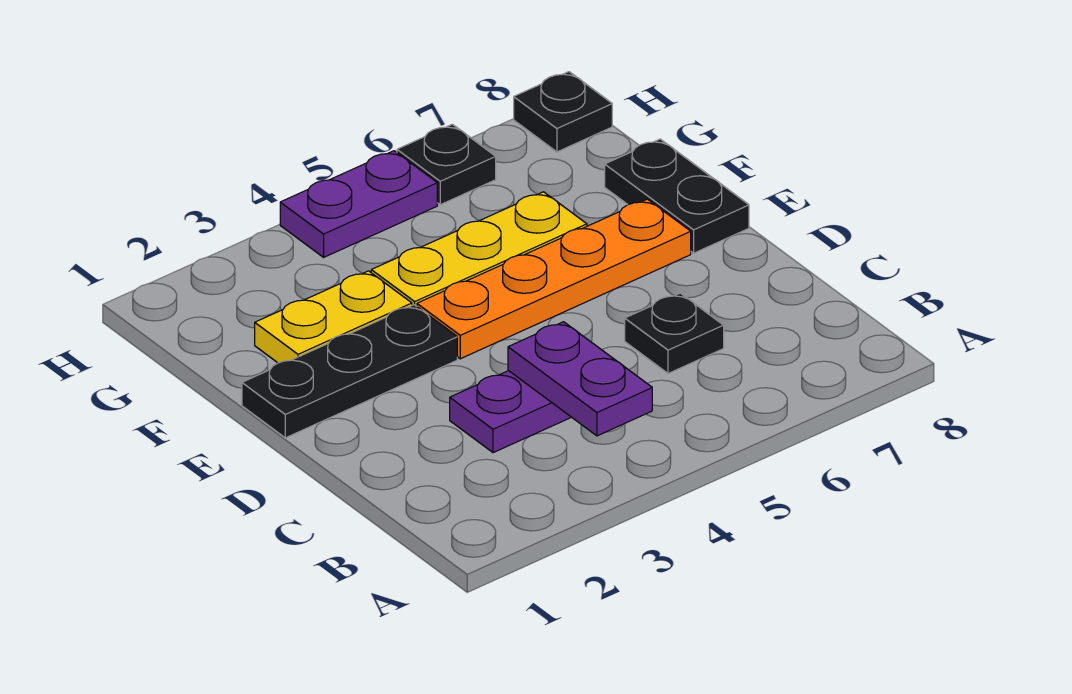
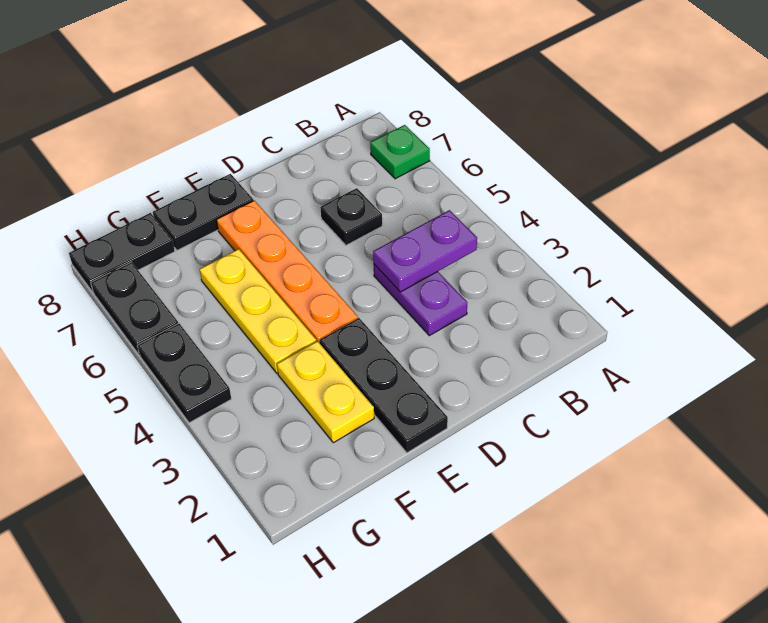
none -> green 1x1 plate [370,125,430,179]
purple 1x2 plate [280,151,437,257] -> black 1x2 plate [137,323,231,423]
black 1x1 plate [397,124,496,205] -> black 1x2 plate [91,262,178,355]
black 1x1 plate [514,72,612,152] -> black 1x2 plate [69,213,175,293]

